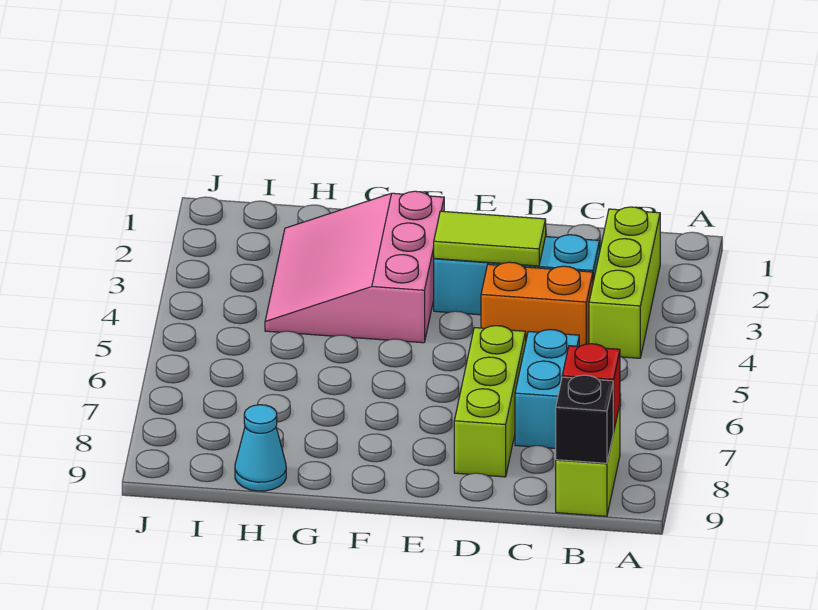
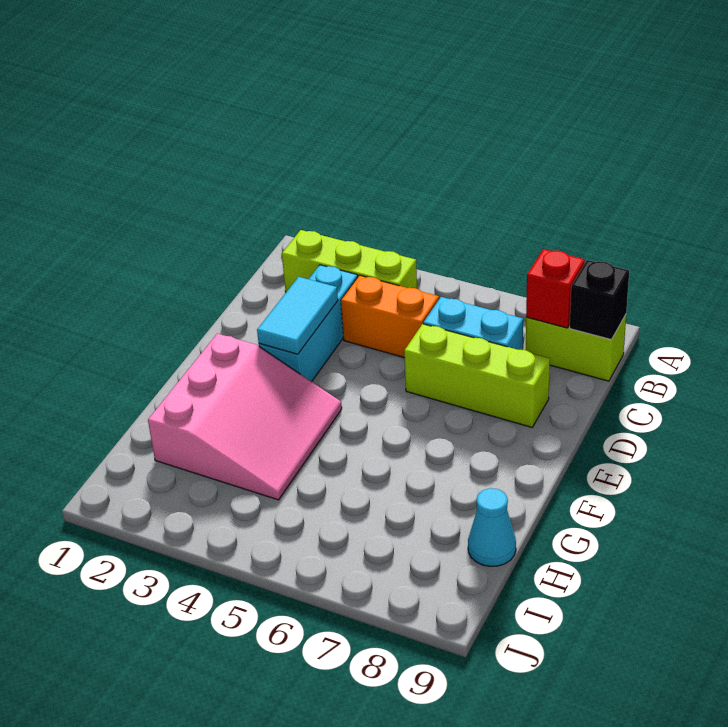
orange 1x2 brick [481,262,593,346] -> orange 1x2 brick turned to [341,275,439,357]
lime 1x2 tile [434,211,546,266] -> cyan 1x2 tile [257,277,338,354]
pink 3x3 slope [265,191,444,343] -> pink 3x3 slope turned to [148,334,342,500]

